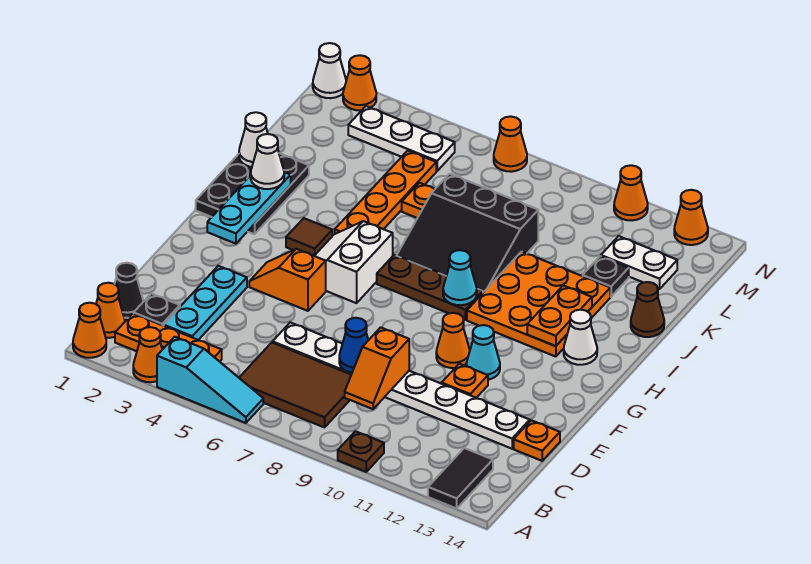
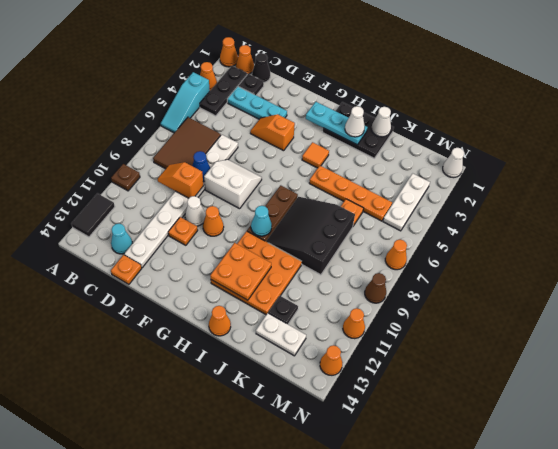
black 1x2 tile [428,448,493,509] -> black 1x2 tile turned to [71,193,115,237]
orange 1x3 plate [115,314,222,362] -> black 1x3 plate [200,66,247,116]
orange 1x2 slope [249,249,326,311] -> orange 1x2 slope turned to [250,114,295,151]
cyan 1x1 cone [467,325,500,380] -> cyan 1x1 cone moved to [111,224,133,254]
white 2x2 slope [315,221,393,303] -> white 2x2 slope moved to [204,159,262,209]
brown 1x1 tile [286,218,332,256] -> orange 1x1 tile [302,142,329,168]
orange 1x2 plate [527,285,592,346] -> orange 2x2 plate [210,243,271,300]
white 1x1 cone [564,310,597,365] -> white 1x1 cone moved to [185,196,206,226]
brown 1x1 cone [631,282,664,337] -> brown 1x1 cone moved to [365,273,386,303]
white 1x2 plate [601,236,677,289] -> white 1x2 plate turned to [256,313,306,356]
orange 1x1 cone [343,55,376,110] -> orange 1x1 cone moved to [209,306,231,336]

